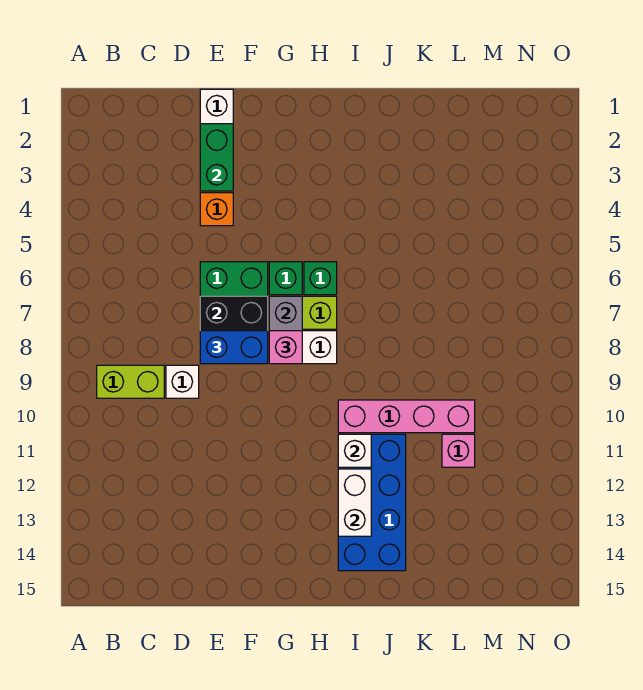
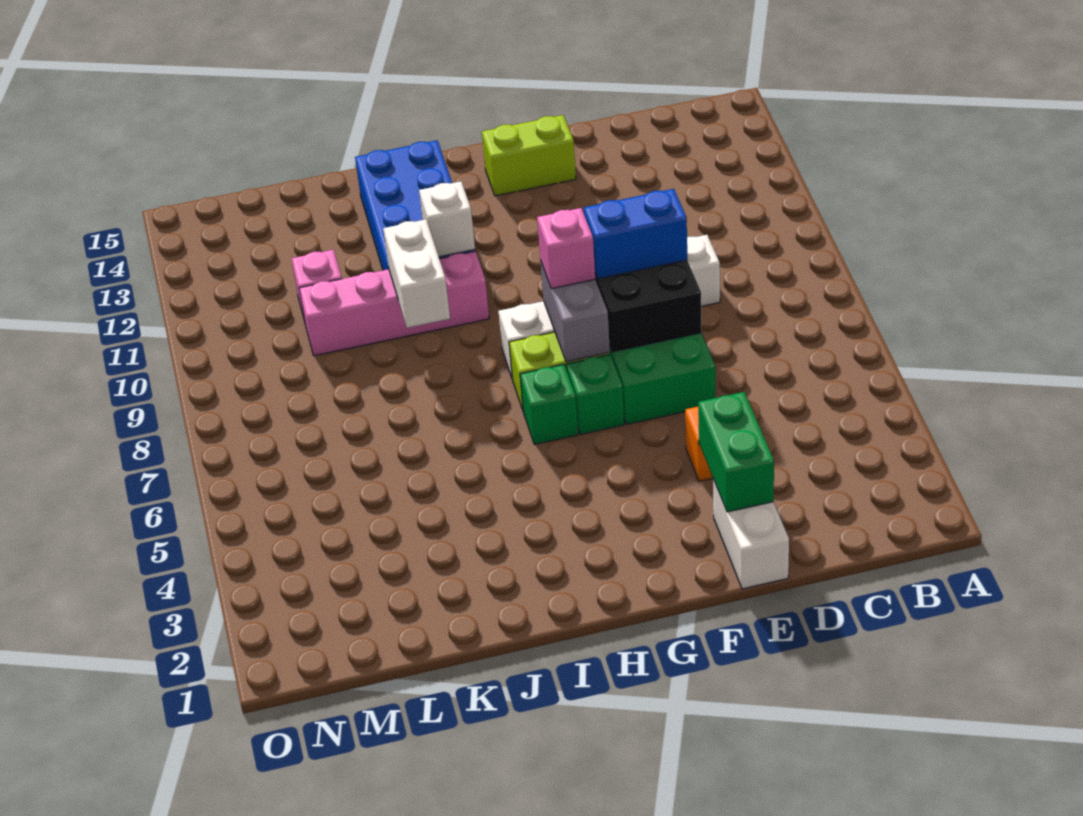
lime 1x2 brick [97,365,164,398] -> lime 1x2 brick moved to [482,115,576,196]
white 1x2 brick [338,469,371,536] -> white 1x2 brick moved to [383,219,450,328]

